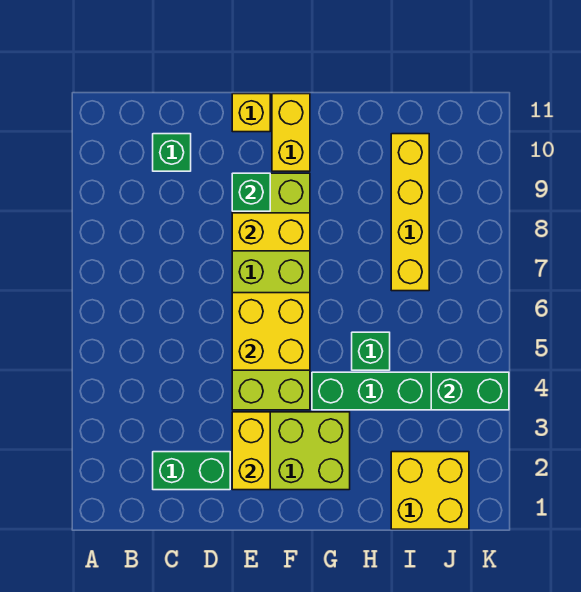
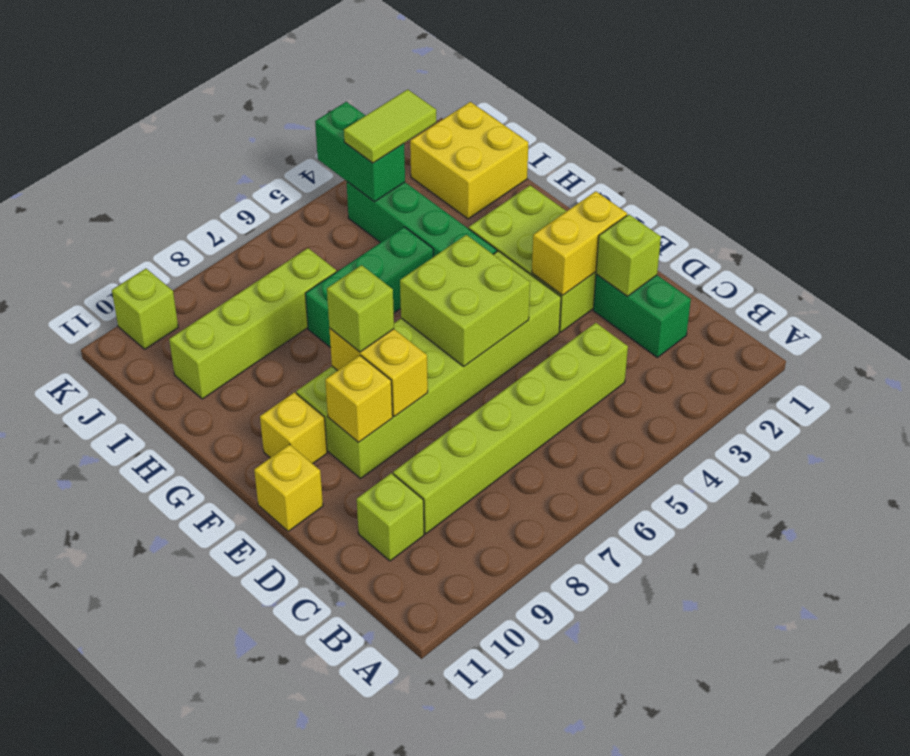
none -> lime 1x6 brick [393,323,628,534]
green 1x1 brick [153,134,191,171] -> lime 1x1 brick [357,473,424,561]
none -> lime 1x1 brick [596,214,661,296]
yellow 2x2 brick [232,293,310,370] -> lime 2x2 brick [400,235,530,366]
green 1x1 brick [232,173,270,211] -> yellow 1x1 brick [325,355,393,442]
none -> lime 1x1 brick [327,265,394,352]
yellow 1x2 brick [272,94,310,171] -> yellow 1x1 brick [260,392,327,464]
green 1x1 brick [352,332,390,370] -> green 1x3 brick [305,227,433,348]
yellow 1x4 brick [391,134,429,291] -> lime 1x4 brick [169,248,336,399]
none -> lime 1x2 tile [344,89,436,163]
none -> lime 1x1 brick [112,269,178,349]

